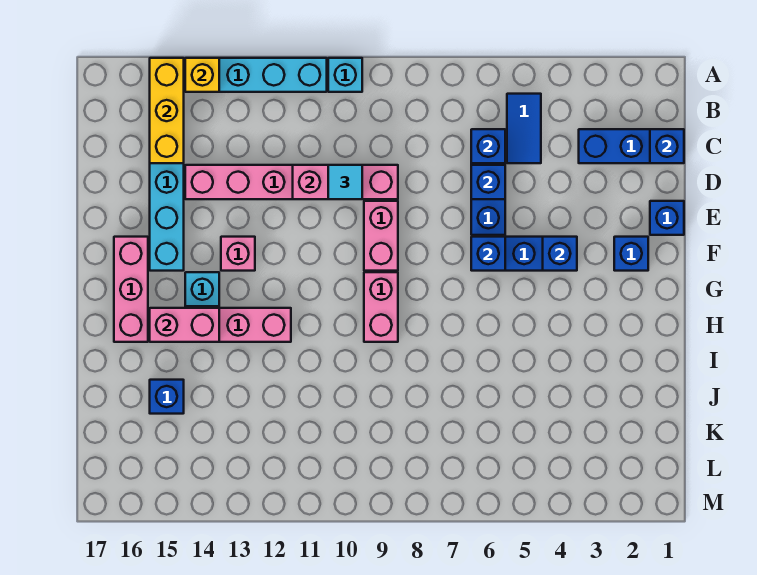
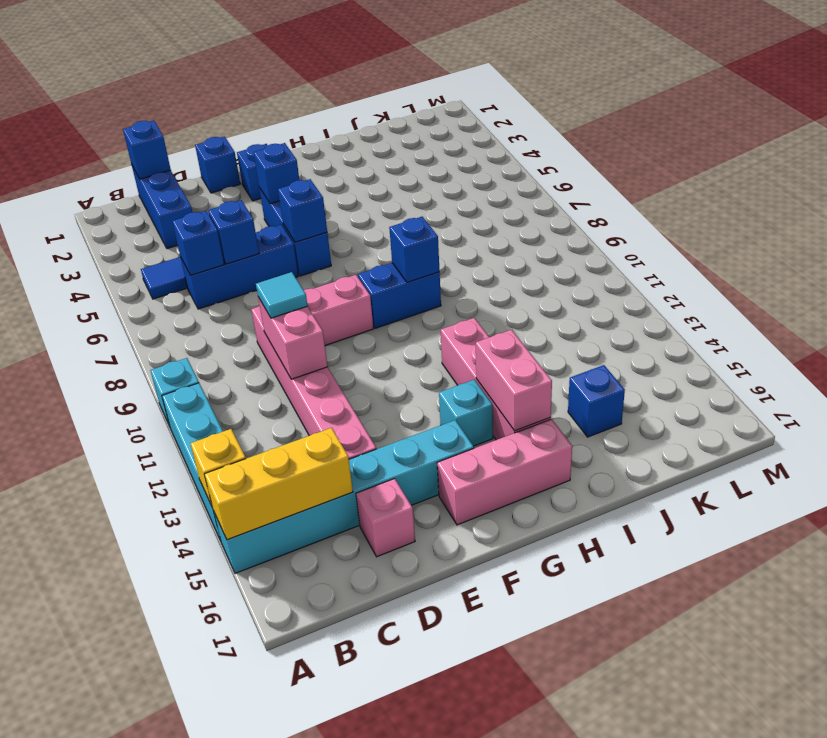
pink 1x1 brick [221,237,255,271] -> pink 1x1 brick moved to [356,479,415,557]
pink 1x2 brick [364,272,398,342] -> blue 1x2 brick [358,263,441,328]
none -> blue 1x1 brick [389,217,440,283]

